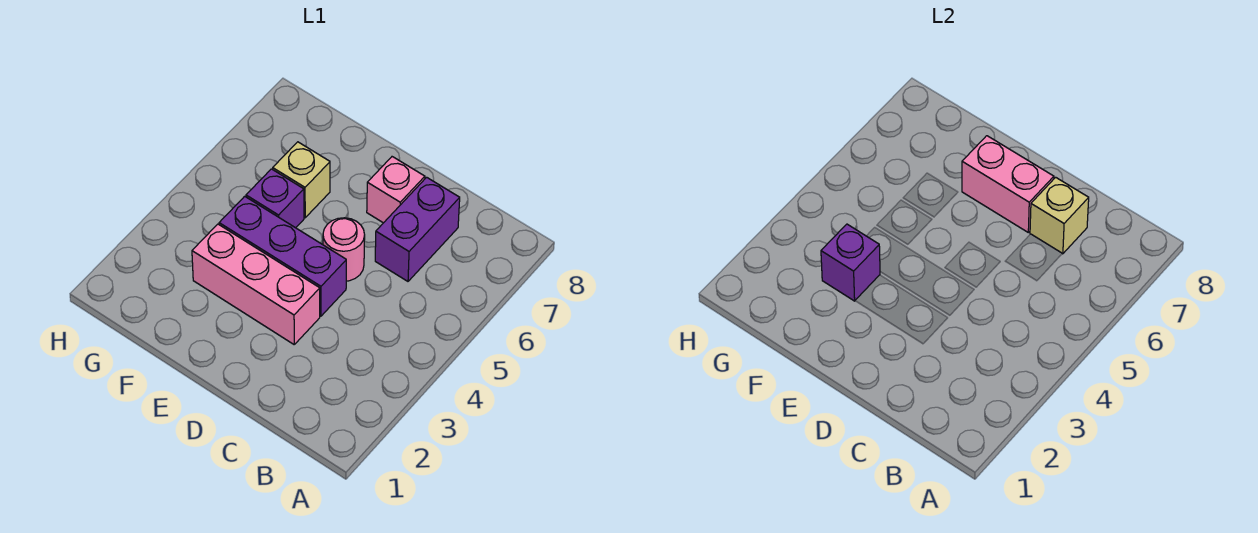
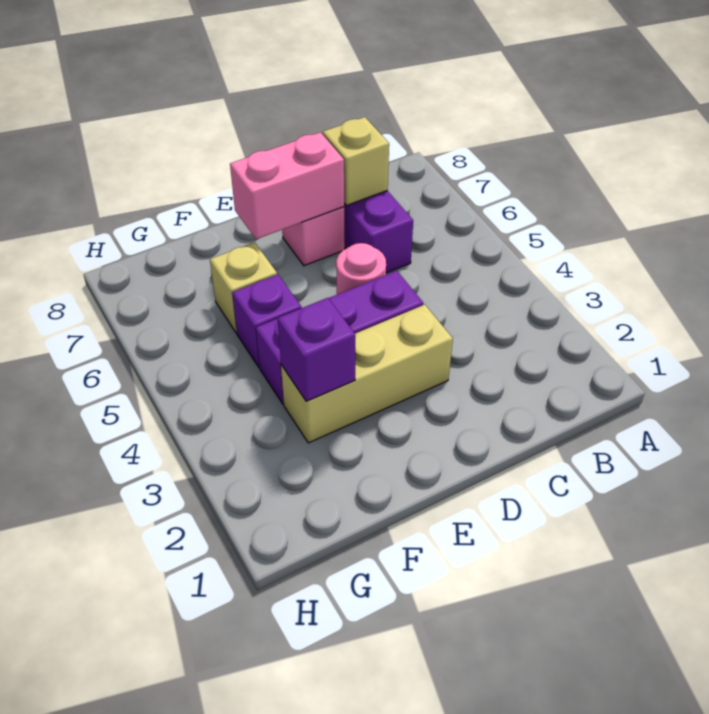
pink 1x3 brick [192,224,320,344] -> tan 1x3 brick [281,305,453,443]

